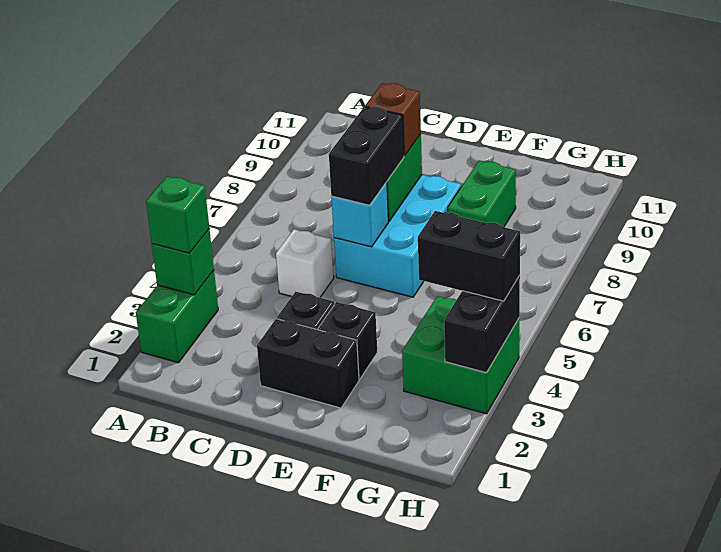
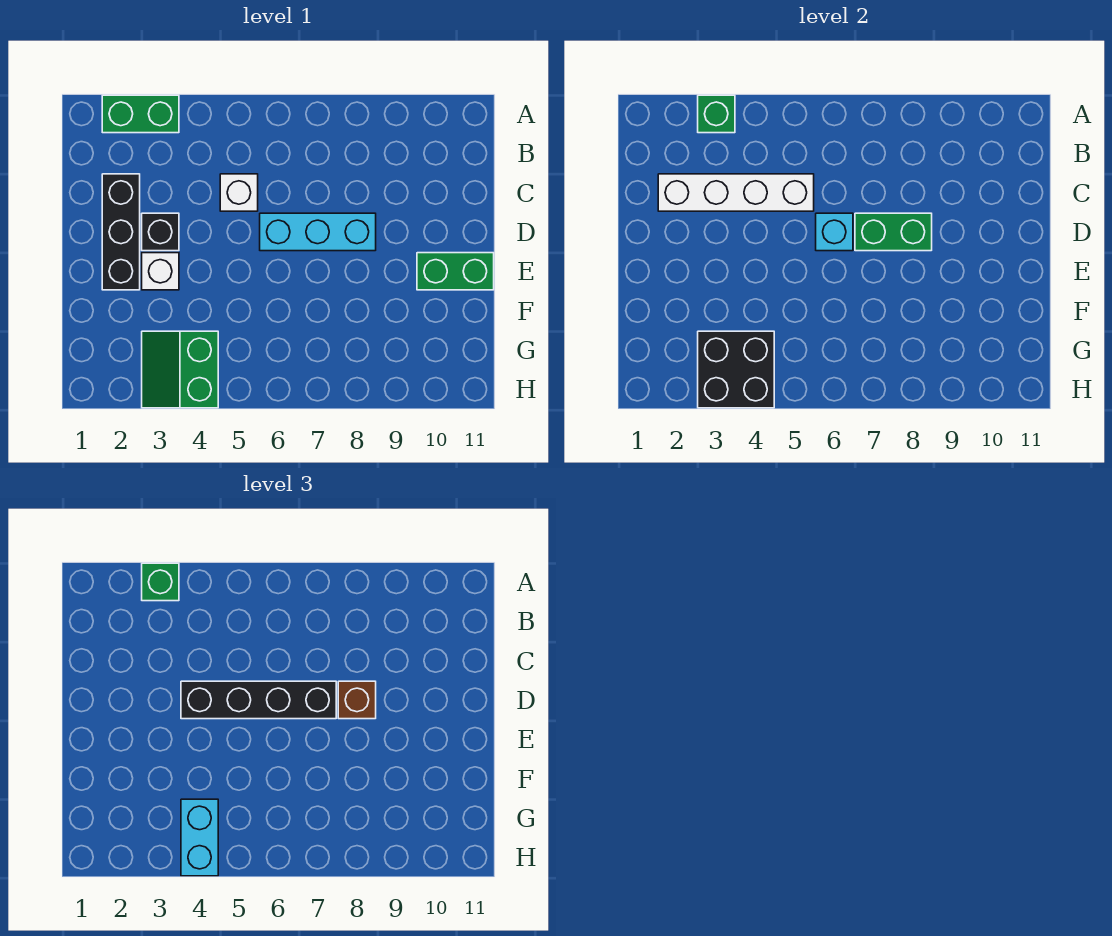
none -> white 1x4 brick [658,174,814,211]
black 1x2 brick [257,319,359,408] -> black 1x3 brick [102,174,140,290]
cyan 2x3 brick [334,175,461,297] -> cyan 1x3 brick [260,213,376,251]
black 1x2 brick [329,106,404,205] -> black 1x4 brick [181,681,336,719]
black 1x1 brick [318,302,377,379] -> white 1x1 brick [142,253,179,290]
green 1x2 brick [448,161,516,227] -> green 1x2 brick moved to [417,253,494,290]
green 2x2 brick [402,296,519,414] -> green 2x2 slope [142,331,218,408]
black 1x2 brick [418,211,520,301] -> cyan 1x2 brick [181,799,218,876]
black 1x2 brick [444,275,520,373] -> black 2x2 brick [698,331,774,408]

